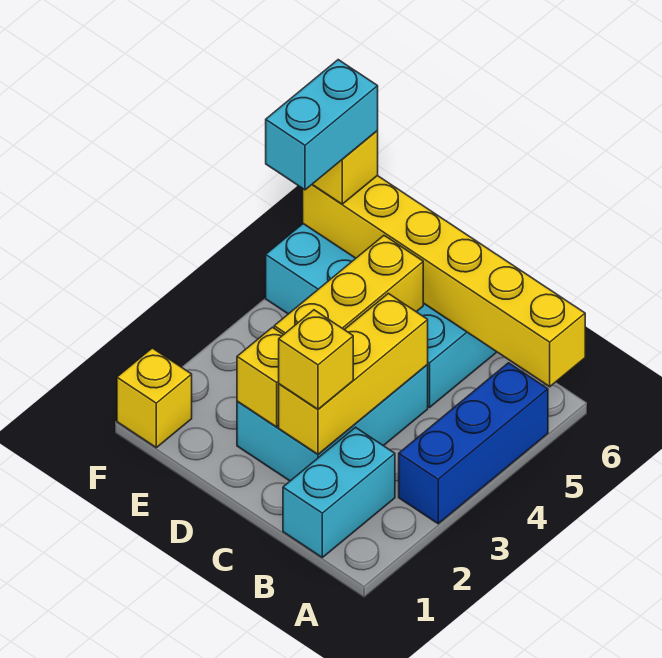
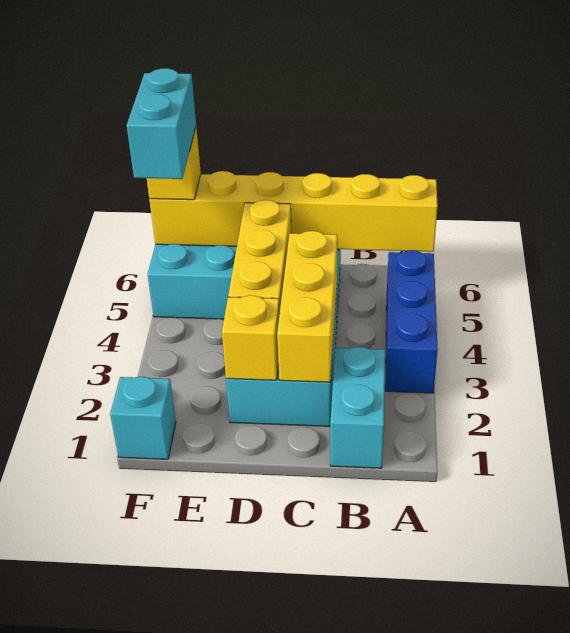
yellow 1x1 brick [279,310,353,409] -> none
yellow 1x1 brick [117,348,192,448] -> cyan 1x1 brick [110,377,176,459]

